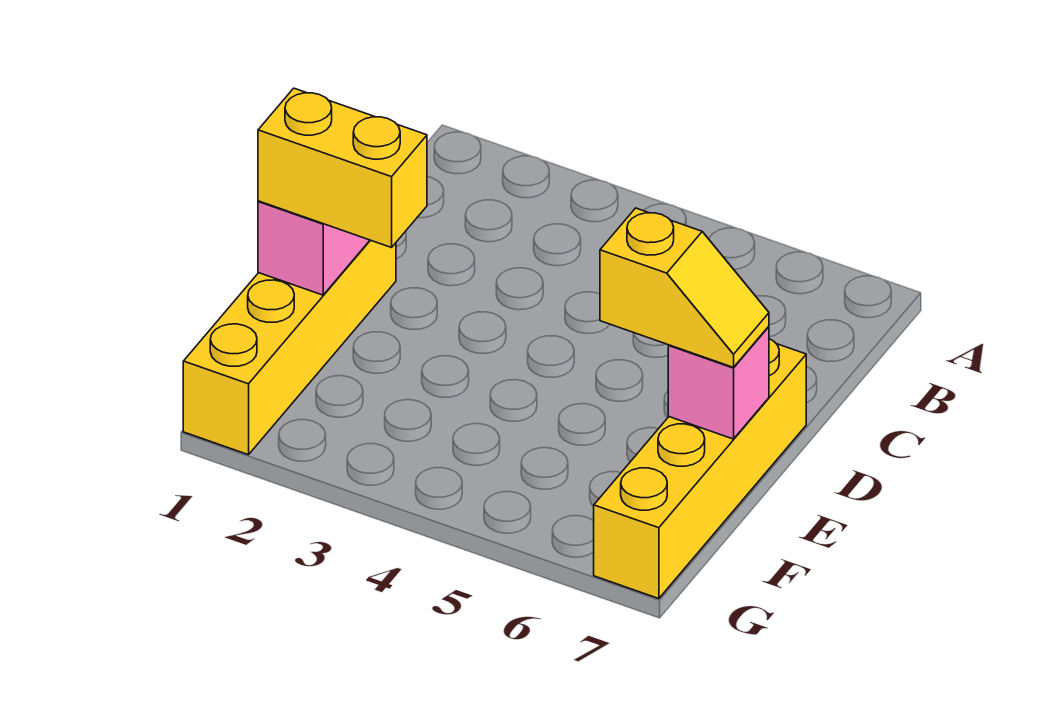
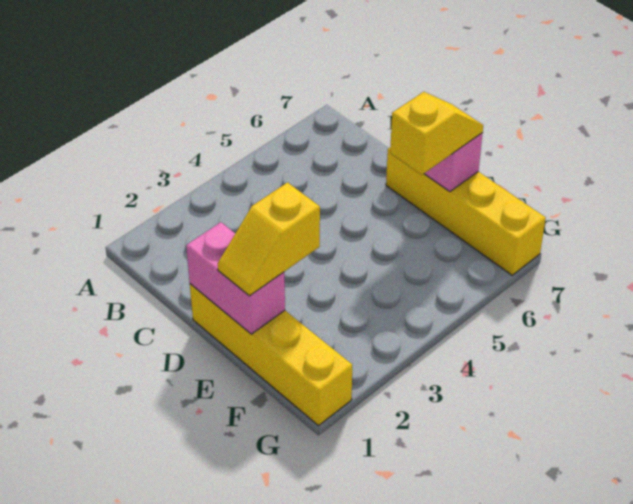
yellow 1x2 brick [258,88,427,248] -> yellow 1x2 slope [218,182,320,296]

